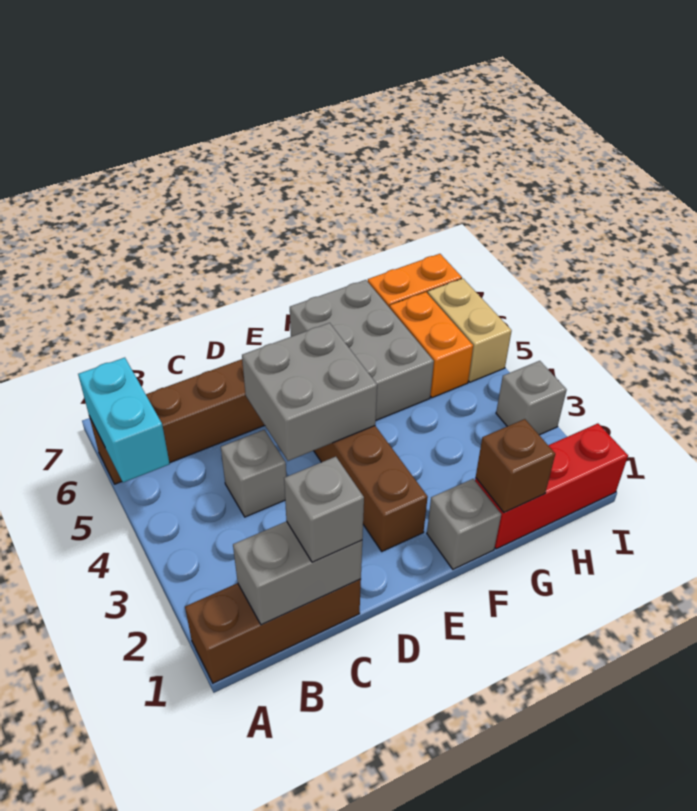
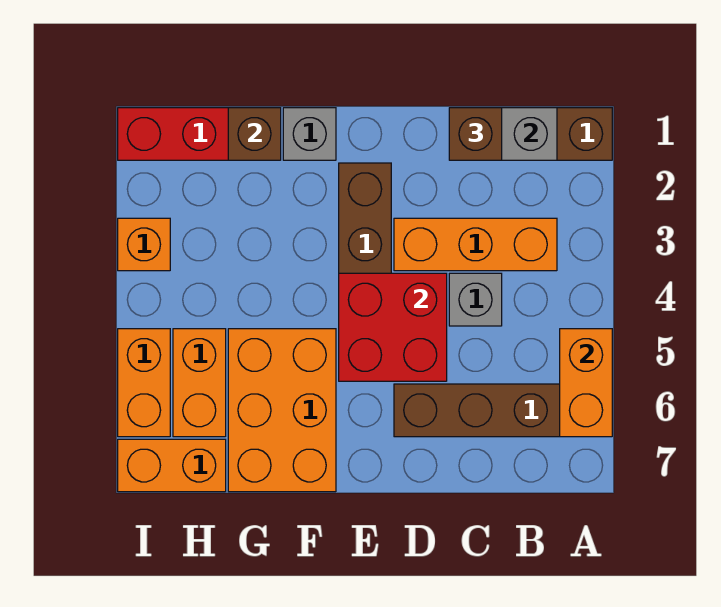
cyan 1x2 brick [78,358,170,482] -> orange 1x2 brick [560,329,612,437]
none -> orange 1x3 brick [394,218,557,271]
grey 1x1 brick [284,457,364,562] -> brown 1x1 brick [449,108,502,160]
grey 2x2 brick [242,323,377,461] -> red 2x2 brick [339,273,447,381]
grey 2x3 brick [290,280,434,420] -> orange 2x3 brick [228,329,336,492]
grey 1x1 brick [496,361,567,435] -> orange 1x1 brick [118,218,170,271]
tan 1x2 brick [428,279,511,382] -> orange 1x2 brick [118,329,170,437]

